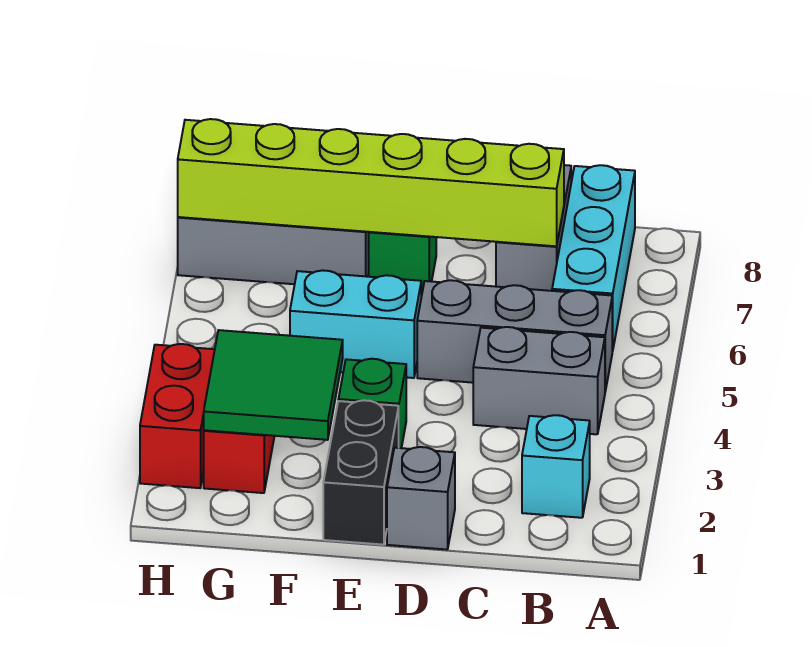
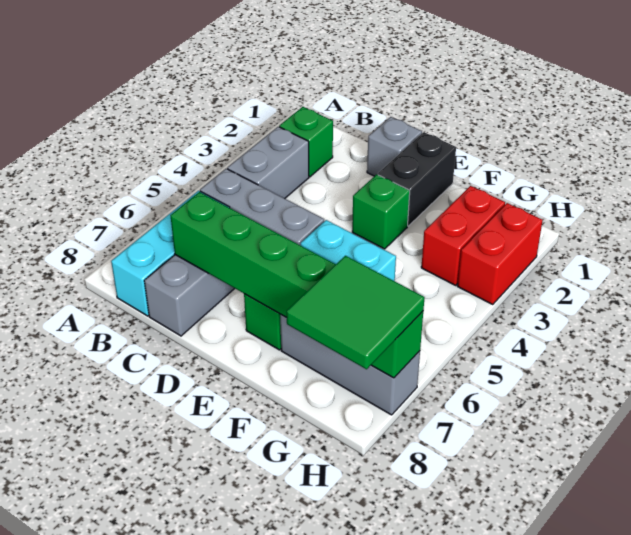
cyan 1x1 brick [522,415,590,518] -> green 1x1 brick [279,107,333,177]
grey 1x2 brick [473,327,605,434] -> grey 1x2 brick turned to [227,127,309,198]
lime 1x6 brick [178,119,564,246] -> green 1x6 brick [170,192,423,378]
green 2x2 tile [204,330,343,440] -> green 2x2 tile moved to [287,256,425,369]

